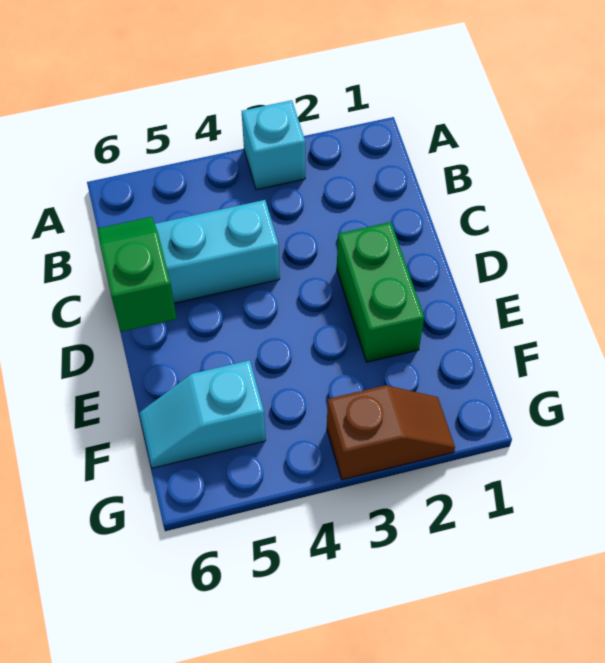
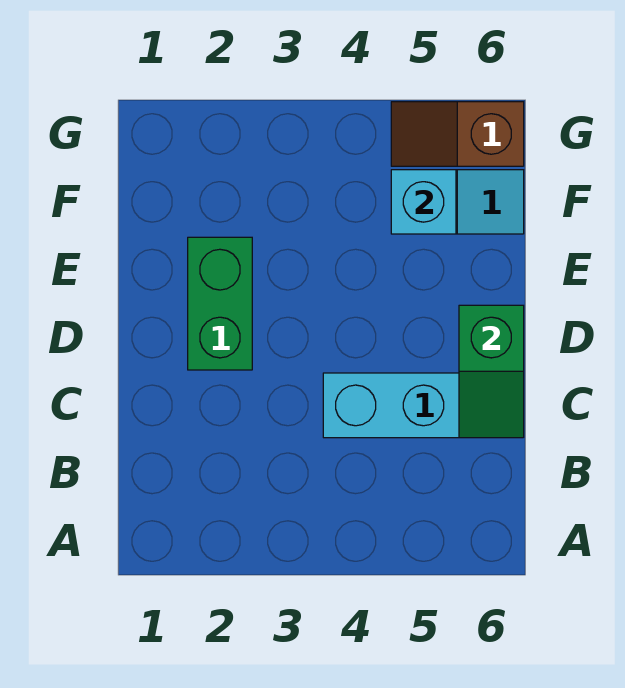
cyan 1x1 brick [242,100,305,190] -> cyan 1x1 brick moved to [391,170,456,234]
brown 1x2 slope [327,385,455,480] -> brown 1x2 slope moved to [391,102,524,166]

